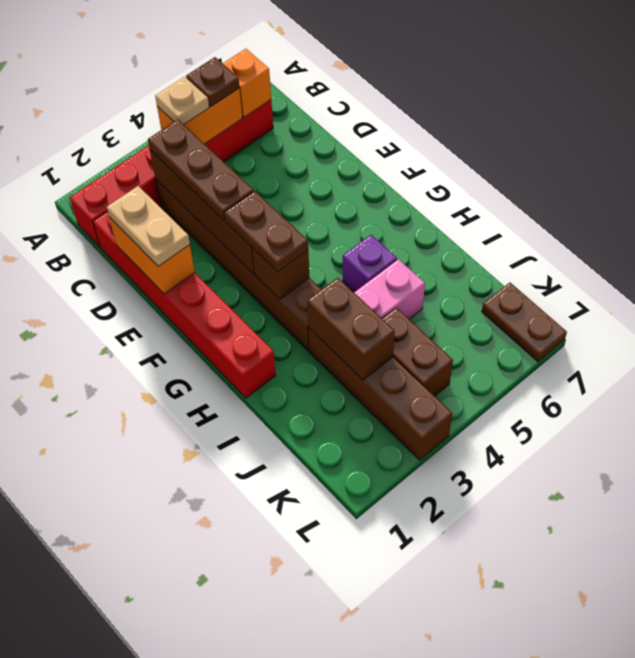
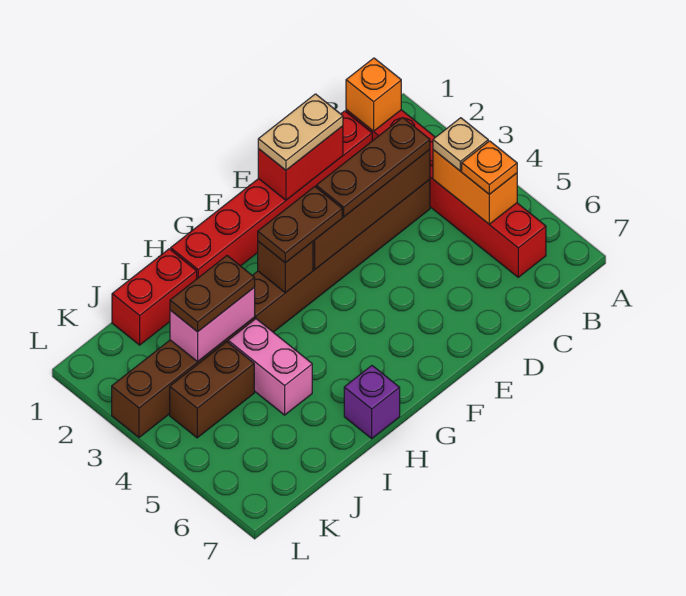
brown 1x1 plate [186,57,239,106] -> orange 1x1 plate [462,141,517,194]
orange 1x1 brick [223,49,271,117] -> orange 1x1 brick moved to [346,58,401,131]
orange 1x2 brick [109,217,195,294] -> red 1x2 brick [258,126,343,200]
purple 1x1 brick [343,235,397,292] -> purple 1x1 brick moved to [344,366,400,438]
none -> red 1x2 brick [112,249,197,345]
brown 1x2 brick [307,278,395,380] -> pink 1x2 brick [170,288,255,362]
brown 1x2 plate [482,283,567,362] -> brown 1x2 plate moved to [170,256,255,332]

